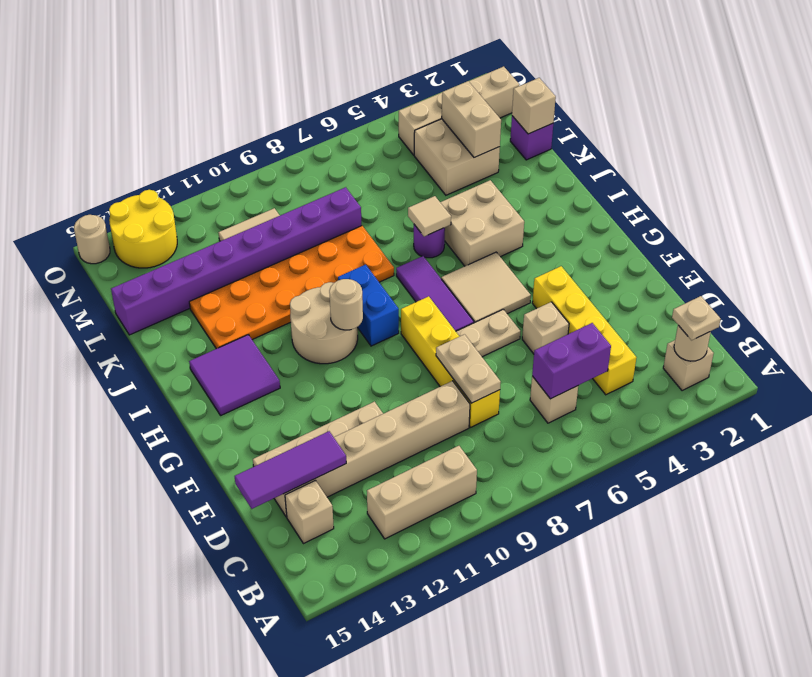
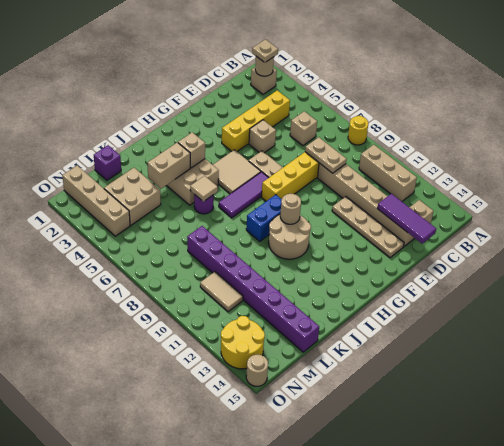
none -> yellow 1x1 round brick [348,116,368,145]
purple 1x2 brick [532,323,611,399] -> none
tan 1x2 plate [436,334,501,403] -> tan 1x2 plate turned to [305,137,347,173]
purple 2x2 tile [189,335,280,415] -> none
orange 2x6 plate [189,226,394,349] -> none
tan 1x1 brick [512,78,556,134] -> tan 1x1 brick moved to [178,132,205,168]
tan 1x2 brick [442,81,501,158] -> tan 1x2 brick moved to [148,142,190,189]

